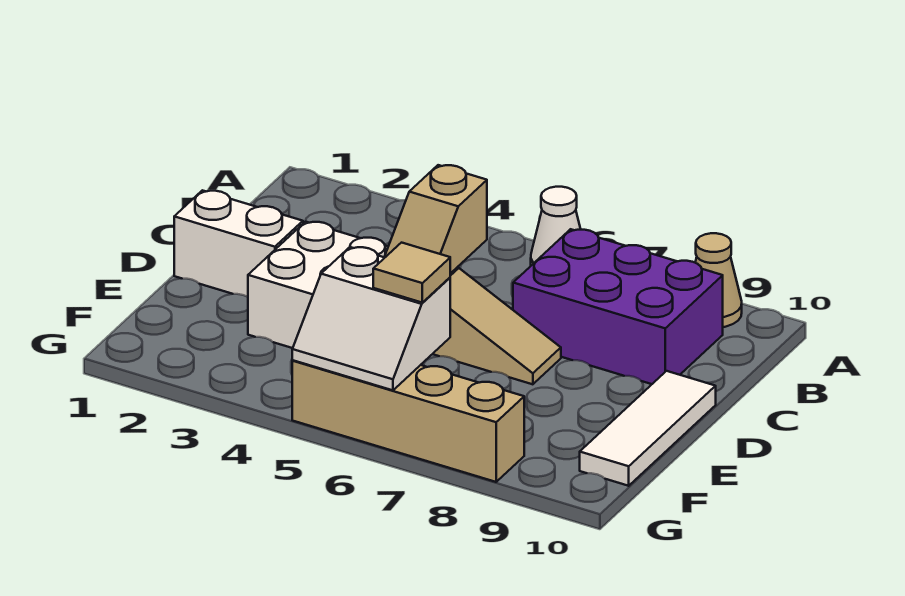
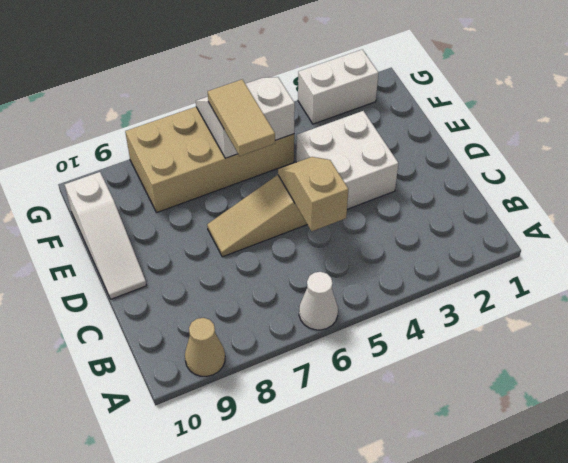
purple 2x3 brick [513,229,723,384] -> none
white 1x2 brick [174,190,303,297] -> white 1x2 brick moved to [298,50,378,124]
white 1x3 tile [580,371,716,486] -> white 1x3 slope [65,172,147,299]
tan 1x1 tile [373,243,450,303] -> tan 1x2 tile [208,79,275,156]
tan 1x4 brick [292,360,524,482] -> tan 2x4 brick [125,107,294,212]

